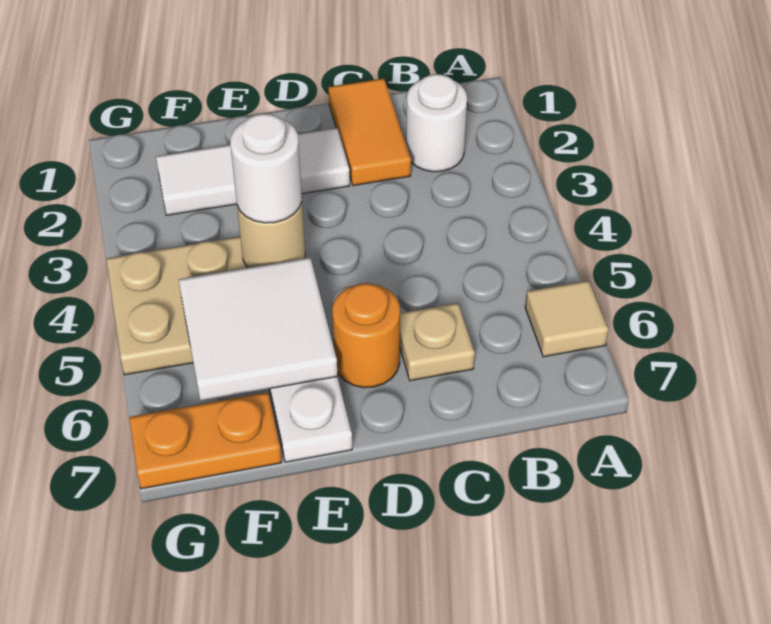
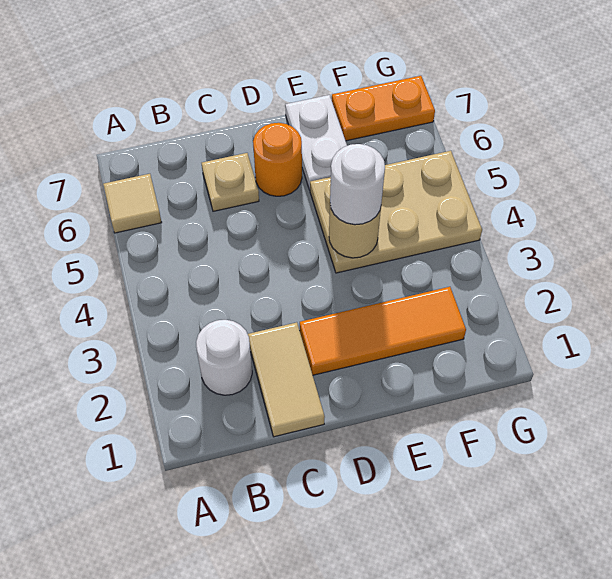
orange 1x2 tile [328,78,411,186] -> tan 1x2 tile [248,322,325,437]
white 1x3 tile [156,128,350,215] -> orange 1x3 tile [300,287,466,375]
white 2x2 tile [179,257,338,401] -> none

